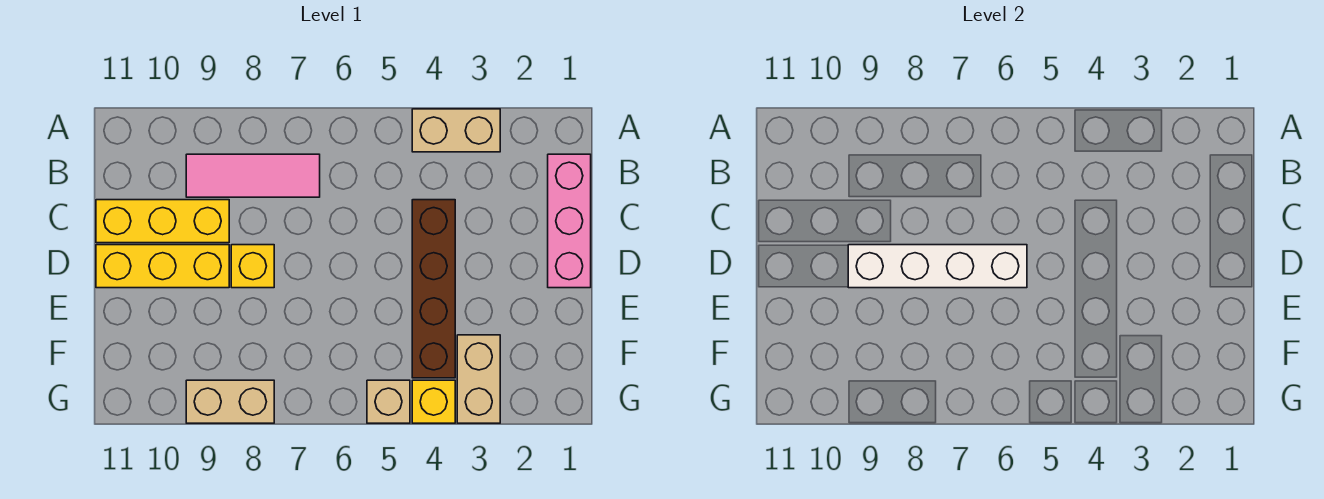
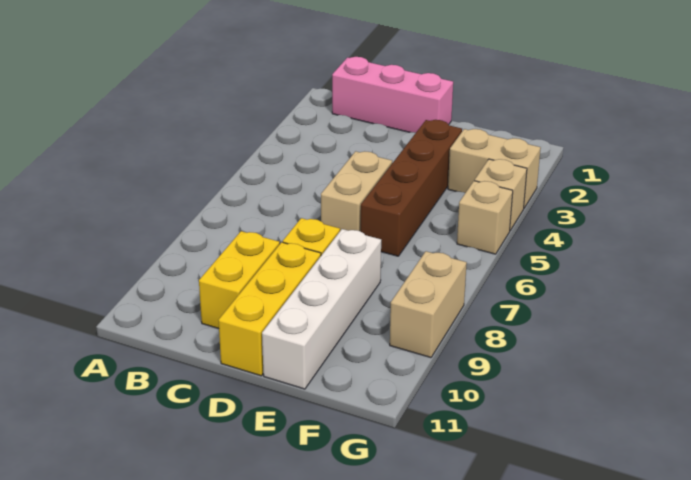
tan 1x2 brick [412,109,500,152] -> tan 1x2 brick moved to [321,151,392,231]
pink 1x3 tile [186,154,320,197] -> none
brown 1x4 brick [412,200,455,378] -> brown 1x4 brick turned to [361,120,462,256]
yellow 1x3 brick [96,200,229,243] -> yellow 1x2 brick [199,231,280,329]
white 1x4 brick [848,245,1027,288] -> white 1x4 brick moved to [262,229,381,389]
yellow 1x1 brick [412,380,455,423] -> tan 1x1 brick [475,159,527,230]

